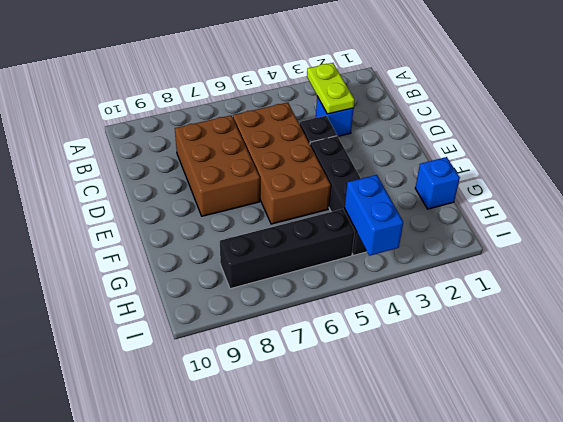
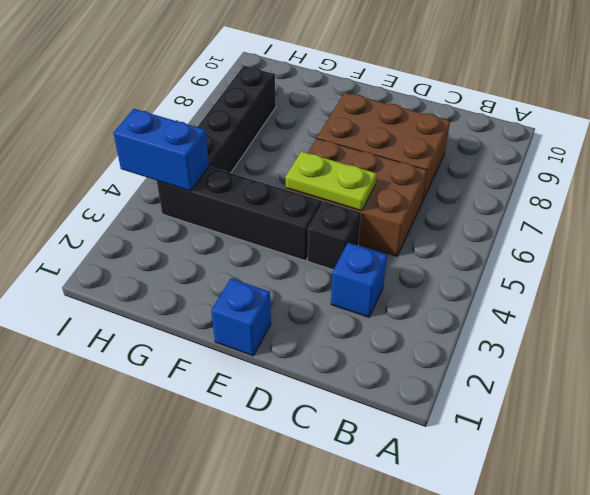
lime 1x2 plate [307,63,354,114] -> lime 1x2 plate moved to [286,151,376,211]
brown 2x4 brick [233,103,331,224] -> brown 2x3 brick [286,139,427,256]
blue 1x1 brick [415,157,460,209] -> blue 1x1 brick moved to [211,279,271,356]

